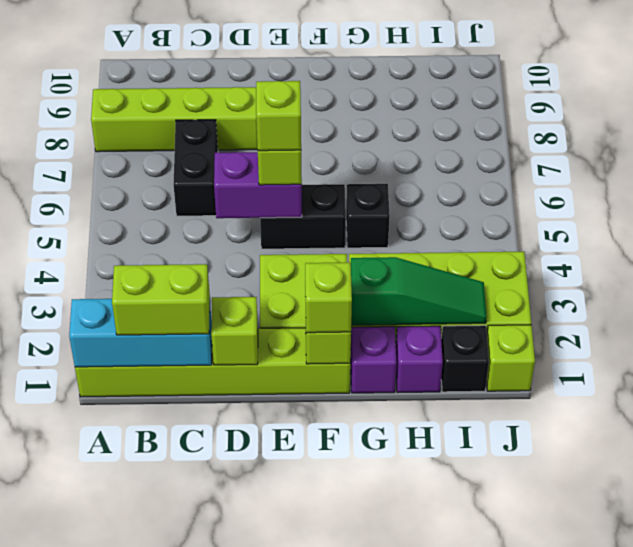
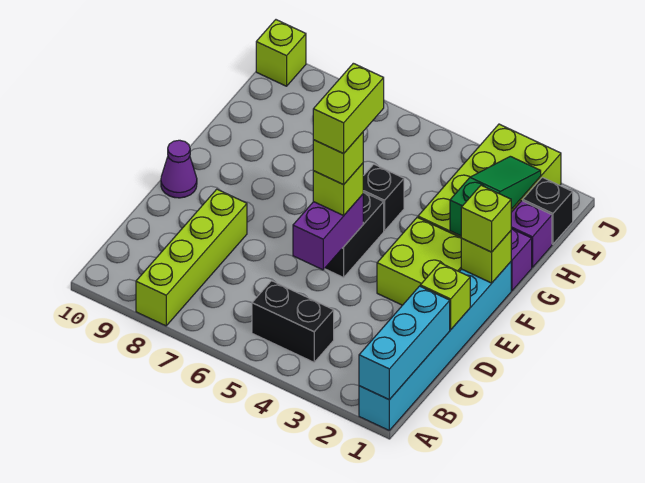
lime 1x6 brick [75,328,350,397] -> cyan 1x6 brick [359,262,511,430]
lime 1x2 brick [112,264,210,335] -> lime 1x2 brick moved to [313,63,384,154]
black 1x2 brick [173,120,218,216] -> black 1x2 brick moved to [252,281,334,362]
none -> purple 1x1 cone [161,140,197,198]
lime 1x1 brick [487,325,535,391] -> lime 1x1 brick moved to [256,20,306,86]

